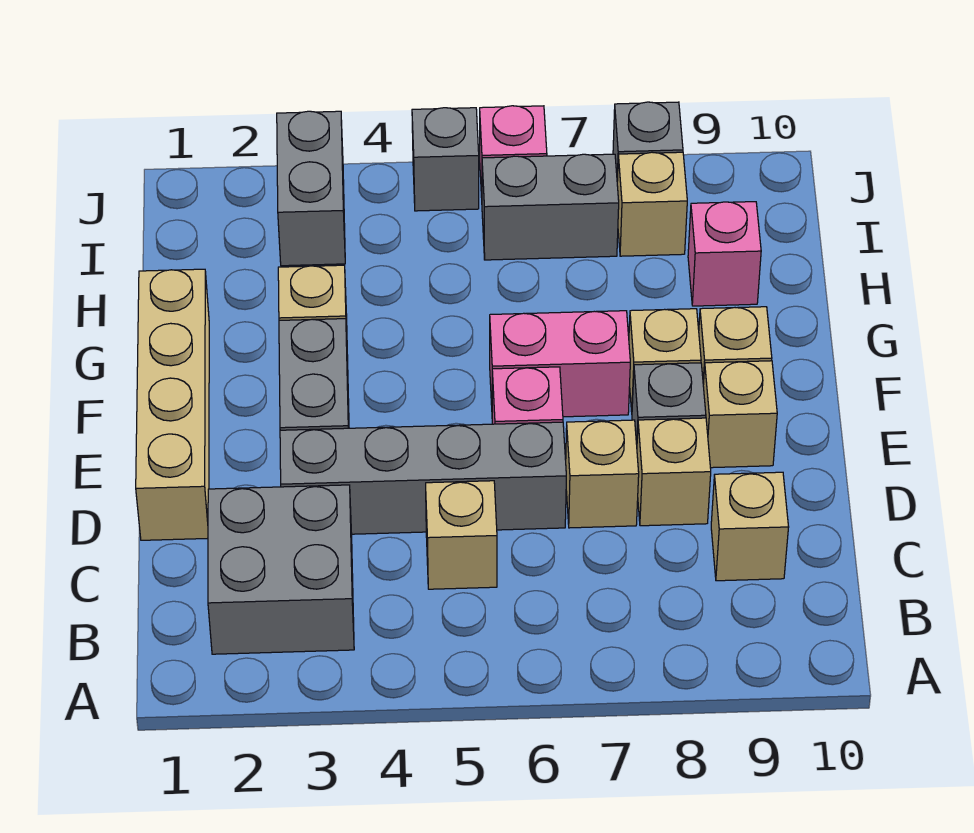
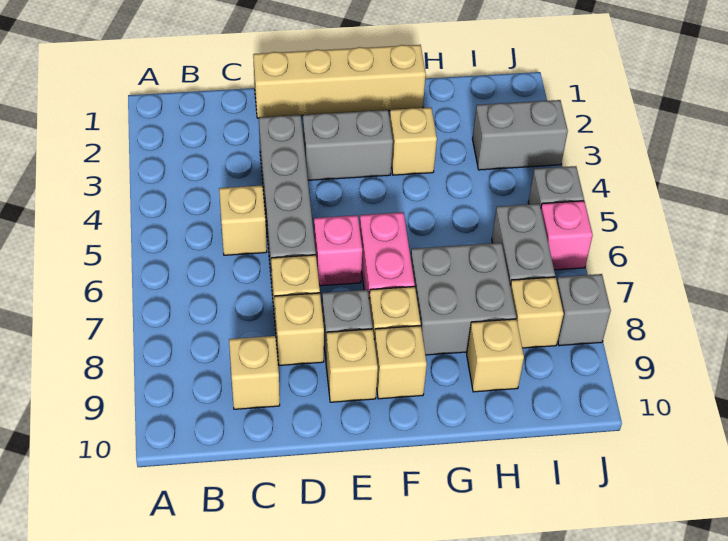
grey 2x2 brick [208,485,354,654] -> grey 2x2 brick moved to [411,243,516,355]
pink 1x1 brick [688,202,761,306] -> tan 1x1 brick [467,319,524,392]

